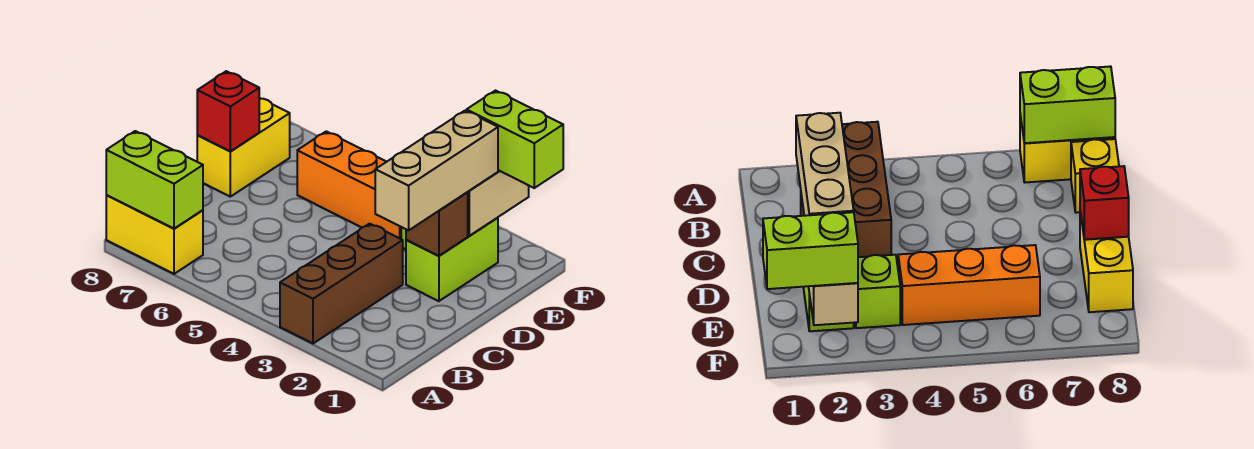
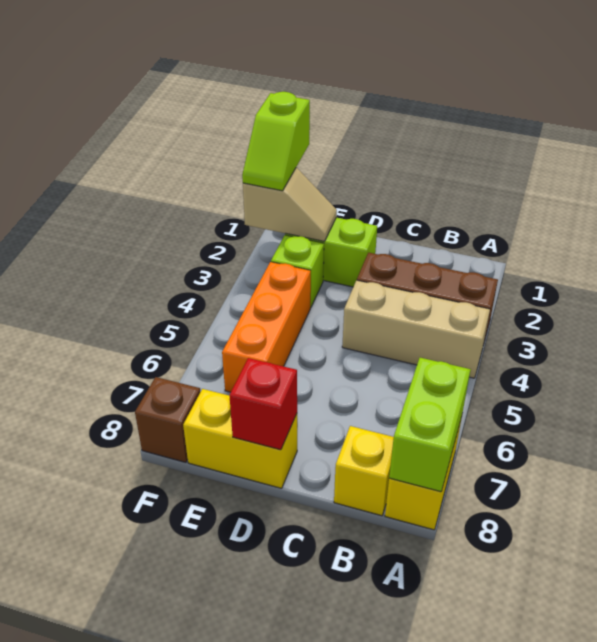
tan 1x3 brick [375,111,498,230] -> tan 1x3 brick moved to [342,280,490,378]
brown 1x1 brick [406,192,468,256] -> brown 1x1 brick moved to [135,377,200,462]
tan 1x2 brick [468,170,529,236] -> tan 1x2 slope [243,168,337,241]
lime 1x2 brick [467,91,563,188] -> lime 1x2 slope [242,92,310,191]

